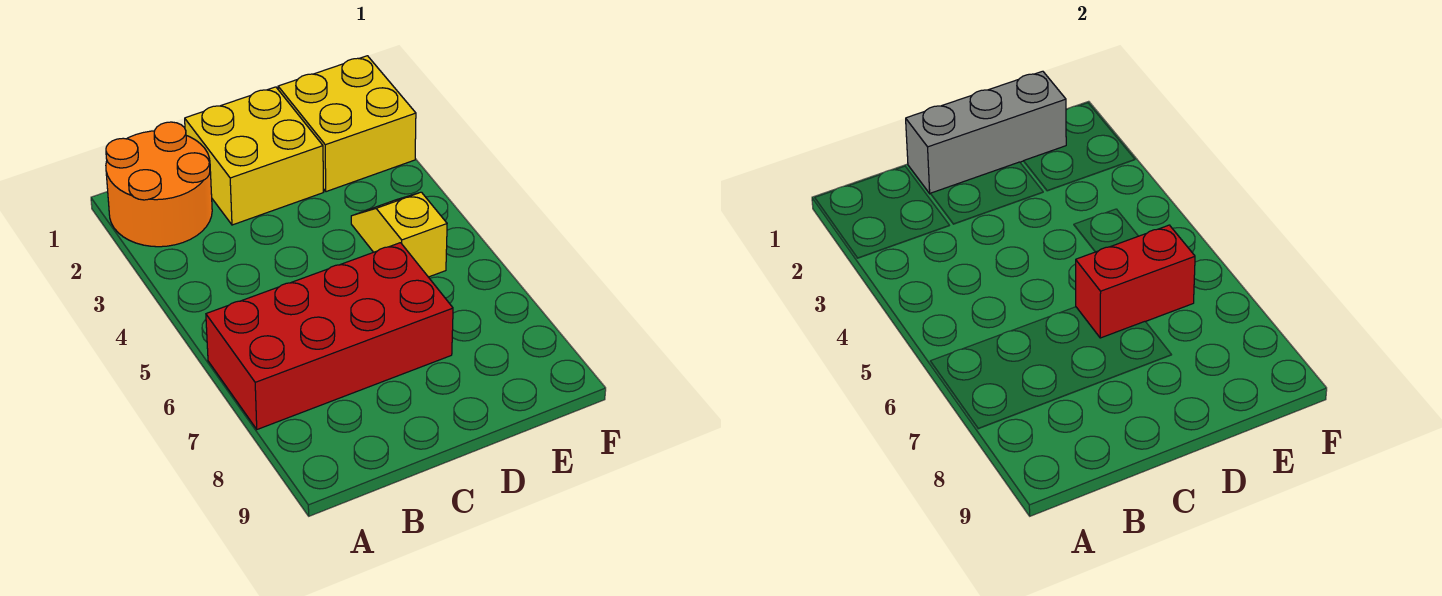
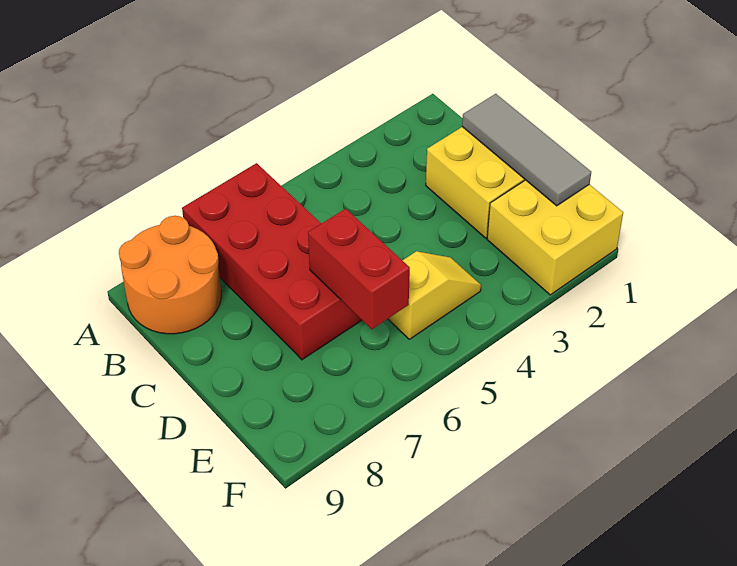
orange 2x2 round brick [106,122,212,247] -> orange 2x2 round brick moved to [119,216,221,334]
grey 1x3 brick [906,71,1066,194] -> grey 1x3 tile [462,94,591,206]

